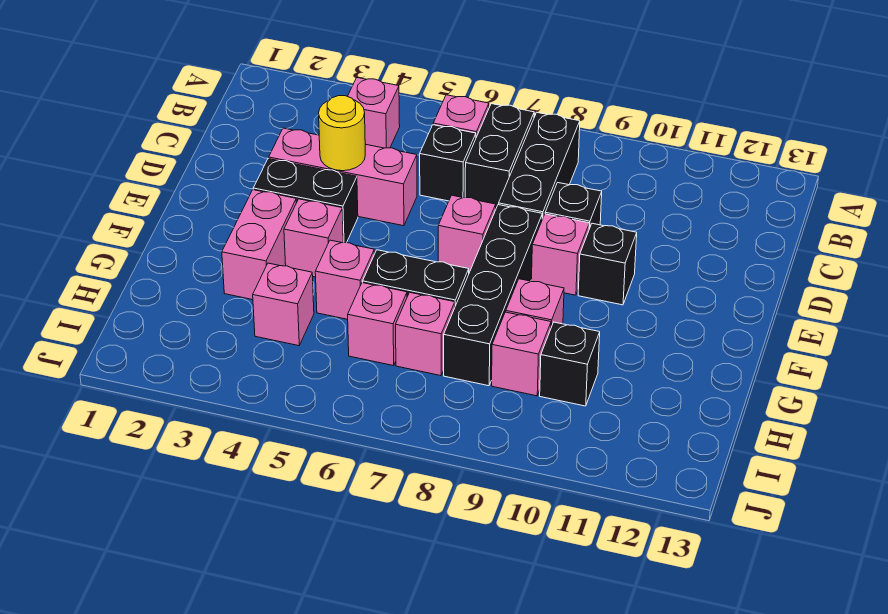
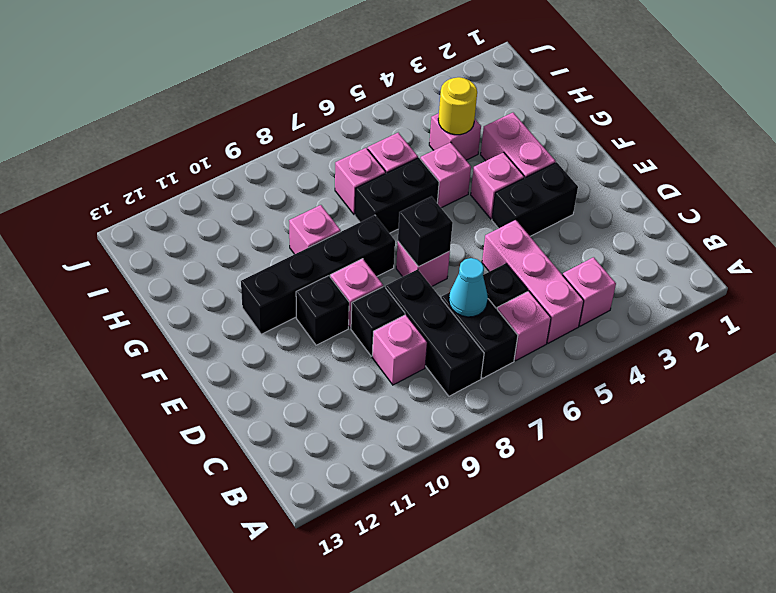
none -> cyan 1x1 cone [449,258,488,317]
pink 1x3 brick [269,128,417,226] -> pink 1x3 brick turned to [482,220,584,343]
yellow 1x1 round brick [319,96,365,171] -> yellow 1x1 round brick moved to [438,77,477,135]
black 1x4 brick [444,205,542,386] -> black 1x4 brick turned to [241,215,395,334]
pink 1x1 brick [492,312,551,396] -> pink 1x1 brick moved to [372,315,427,385]
black 1x1 brick [540,322,600,406] -> black 1x1 brick moved to [398,197,453,267]

